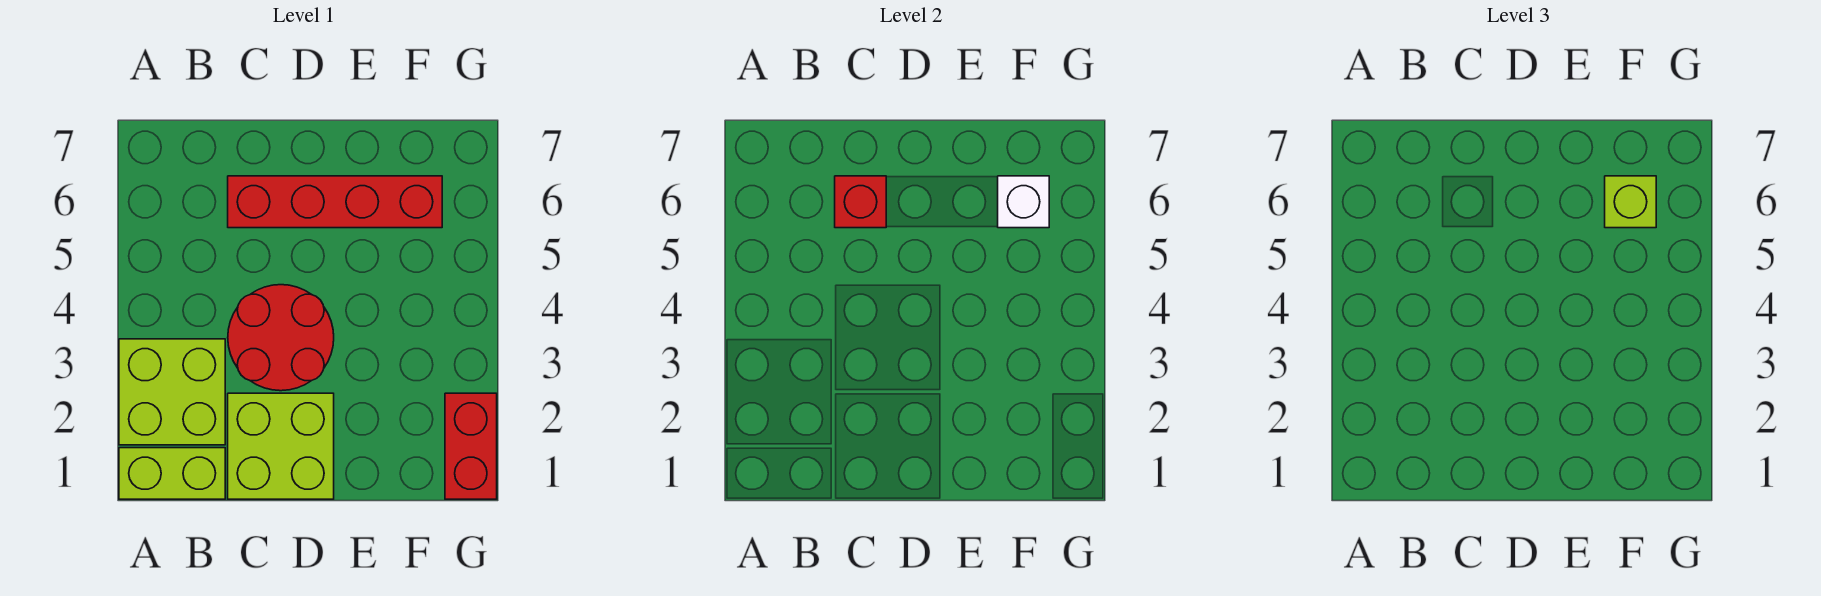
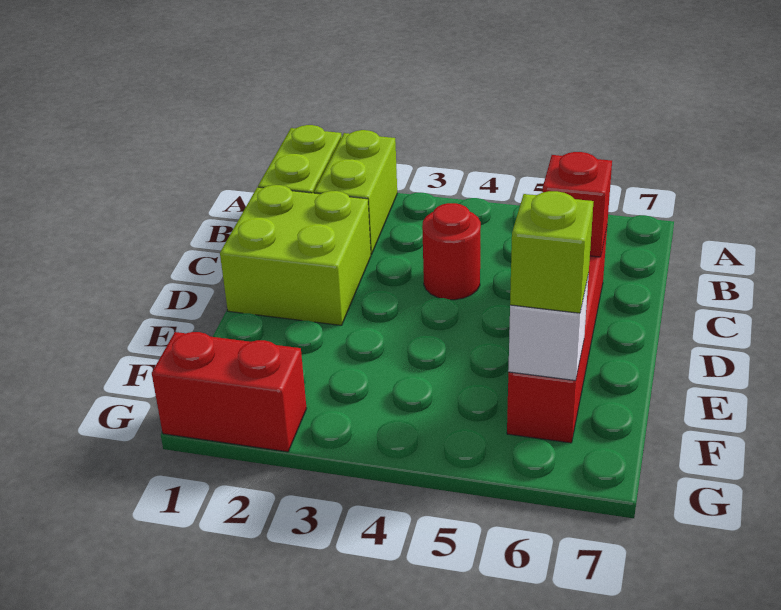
lime 2x2 brick [119,339,225,445] -> lime 1x2 brick [314,130,397,254]
red 2x2 round brick [228,285,334,391] -> red 1x1 round brick [422,203,481,300]

